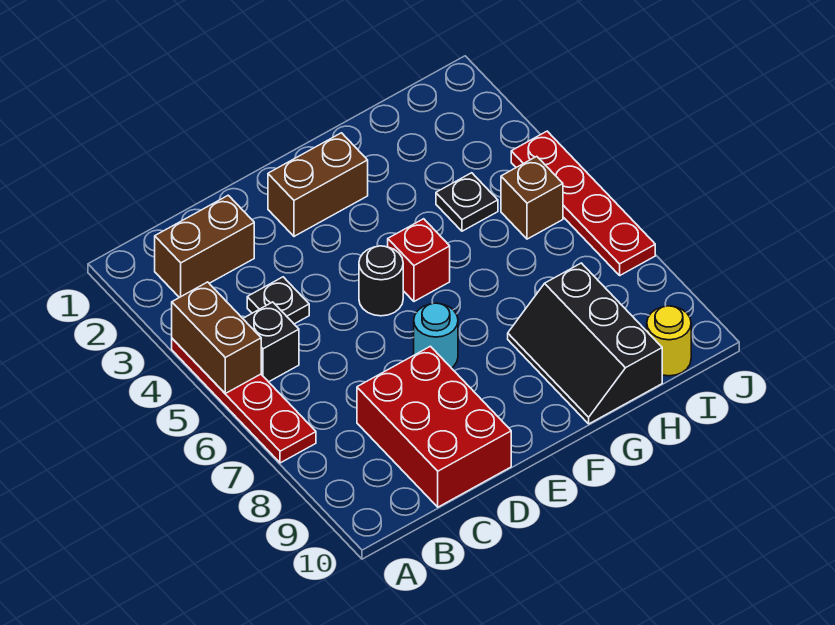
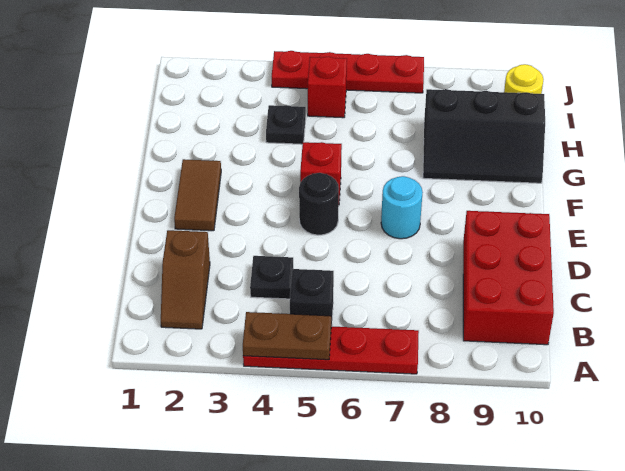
brown 1x2 brick [172,282,261,393] -> brown 1x2 plate [243,312,331,360]
brown 1x2 brick [155,195,254,298] -> brown 1x2 slope [161,230,210,329]
red 2x3 brick [357,346,511,507] -> red 2x3 brick turned to [463,211,554,345]
brown 1x2 brick [268,133,368,236] -> brown 1x2 tile [174,159,221,231]
brown 1x1 brick [501,156,563,239] -> red 1x1 brick [308,57,347,118]

